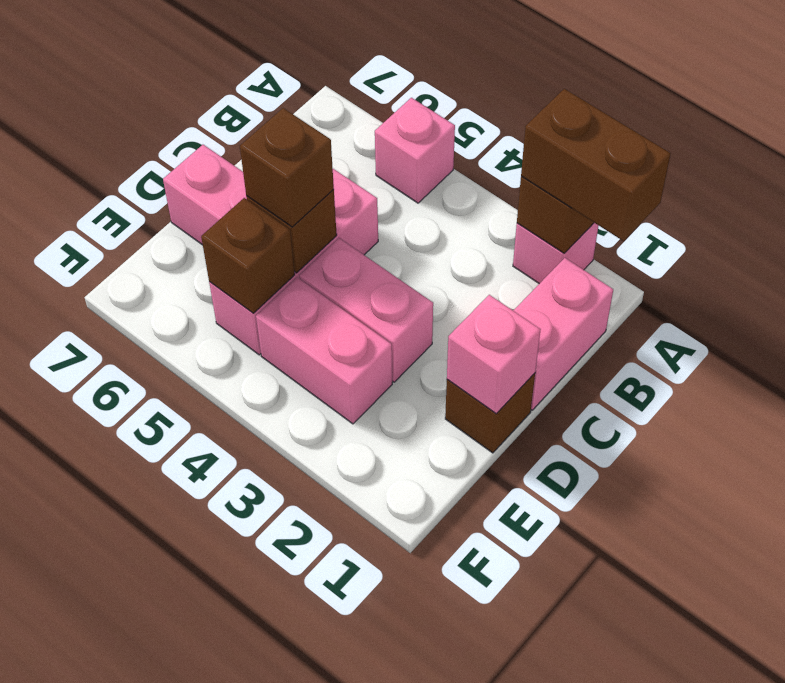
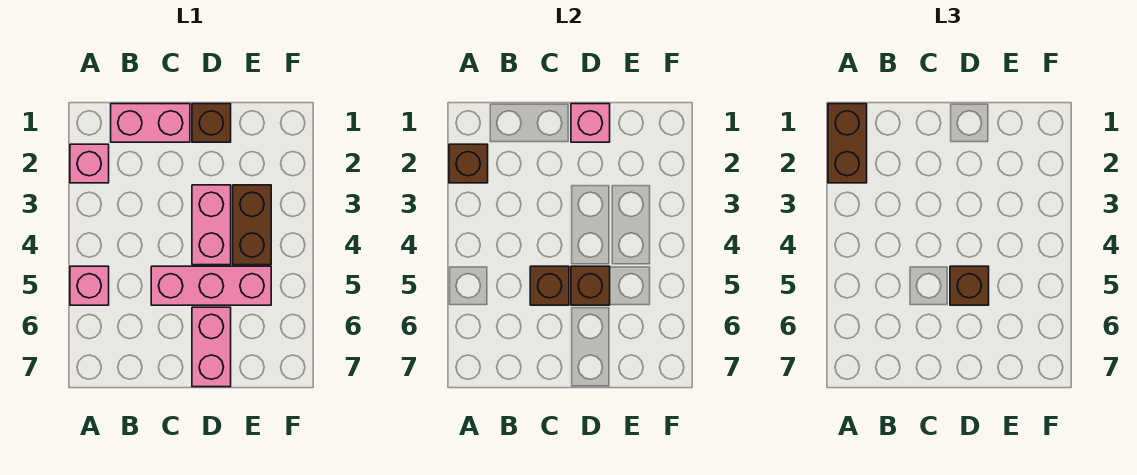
pink 1x2 brick [256,277,392,424] -> brown 1x2 brick [233,185,271,265]
brown 1x1 brick [201,198,295,313] -> brown 1x1 brick moved to [530,266,569,305]

